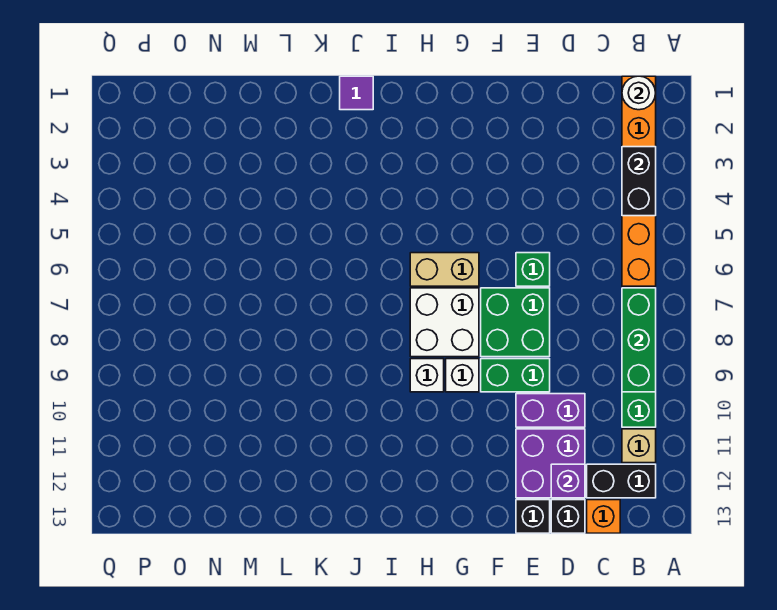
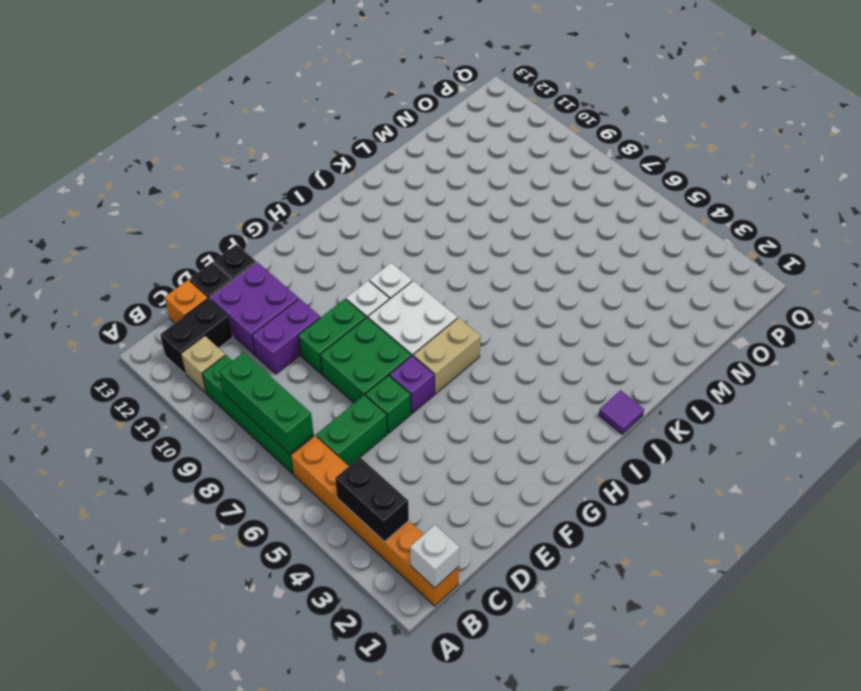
white 1x1 round brick [622,76,656,110] -> white 1x1 brick [410,525,460,588]
none -> green 1x2 brick [316,395,387,466]
purple 1x1 brick [551,464,585,498] -> purple 1x1 brick moved to [390,356,434,414]

